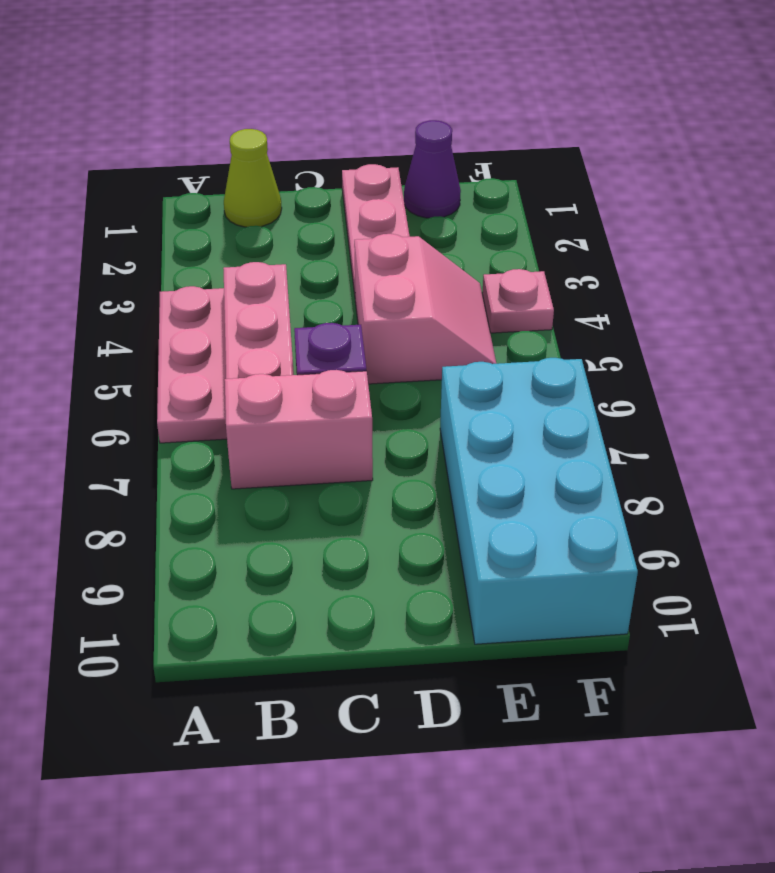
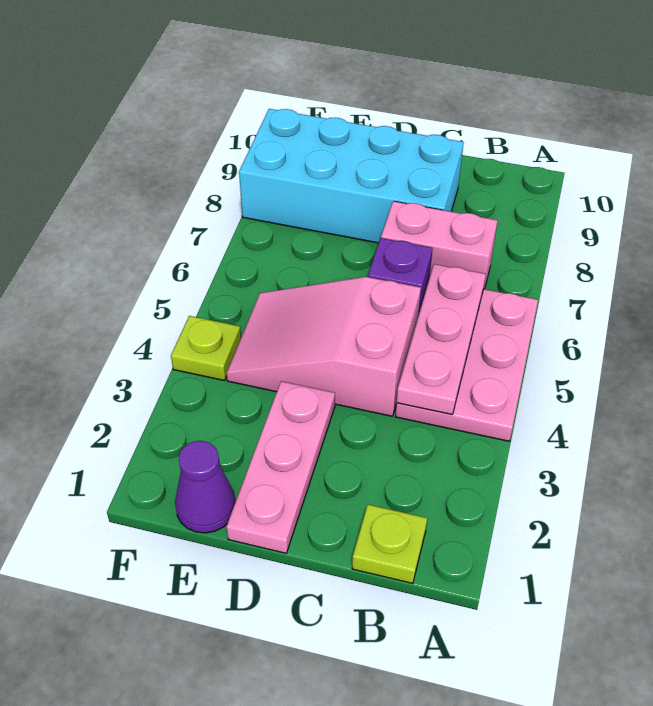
lime 1x1 cone [224,129,282,227] -> lime 1x1 plate [352,505,427,583]
pink 2x2 slope [354,234,496,384] -> pink 2x3 slope [226,277,421,416]
cyan 2x4 brick [440,358,638,644] -> cyan 2x4 brick turned to [239,109,464,243]
pink 1x1 plate [482,269,554,333] -> lime 1x1 plate [171,316,241,381]

